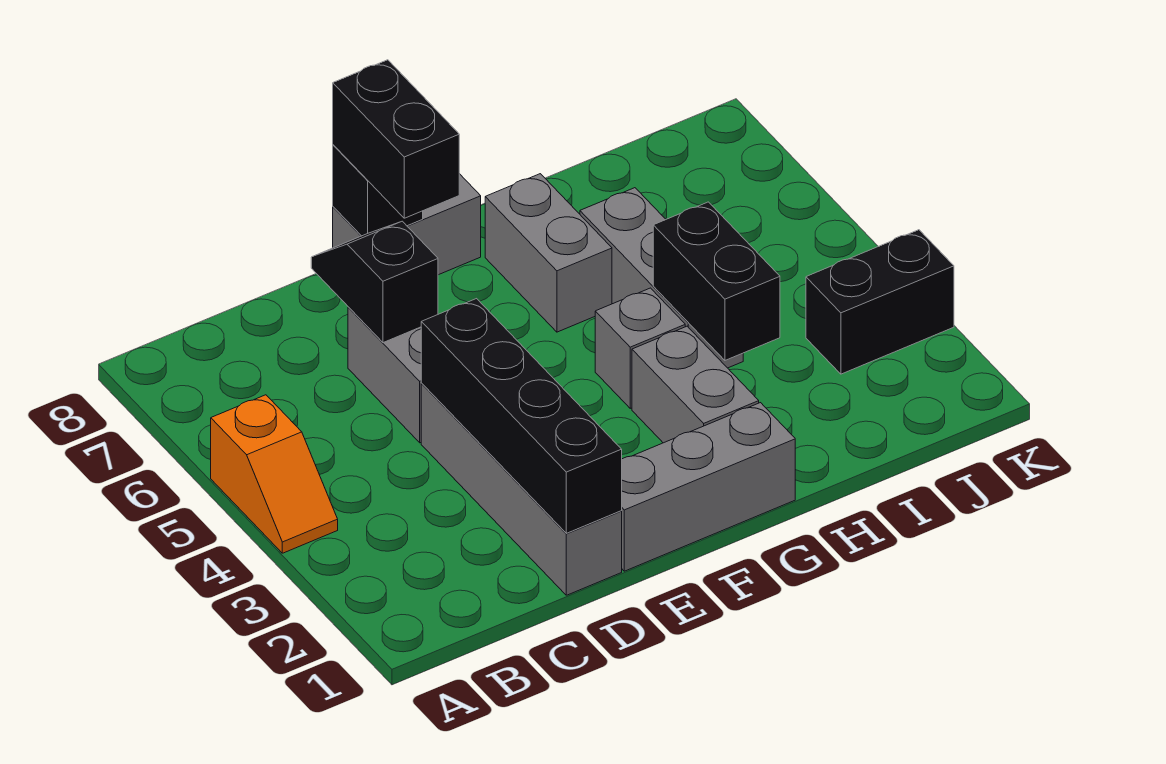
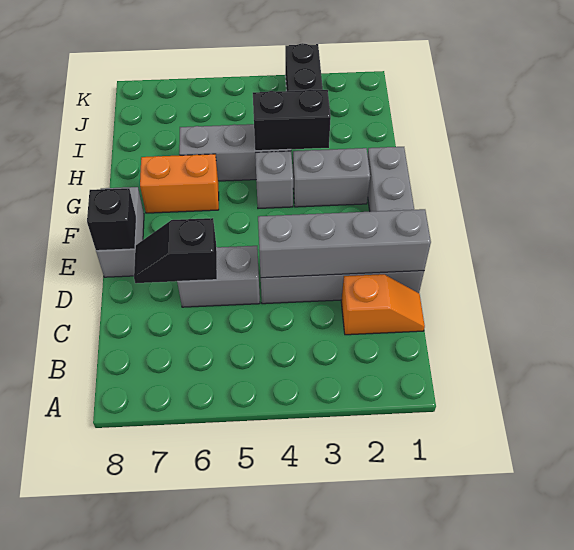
orange 1x2 slope [211,395,338,553] -> orange 1x2 slope moved to [341,274,425,335]
black 1x4 brick [421,299,622,533] -> grey 1x4 brick [258,209,431,278]
black 1x2 brick [333,60,459,218] -> none
grey 1x2 brick [485,174,612,332] -> orange 1x2 brick [140,154,219,213]

